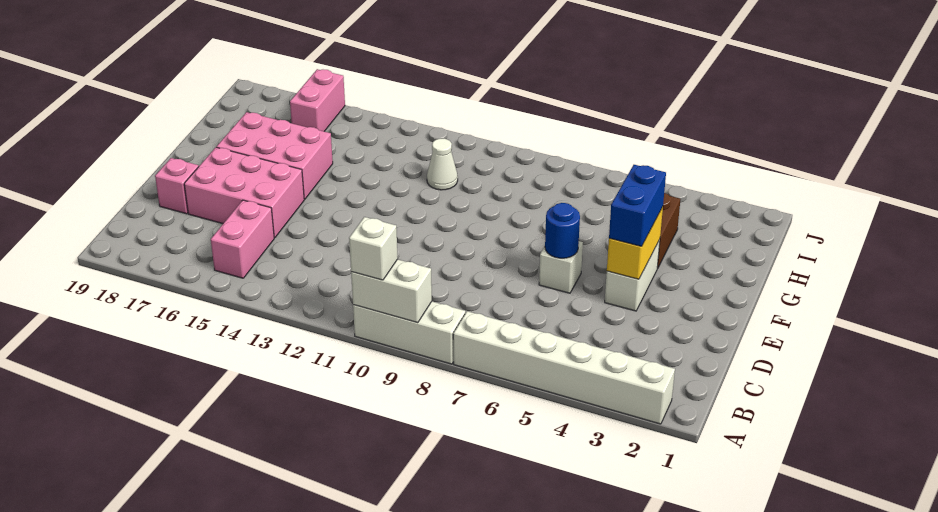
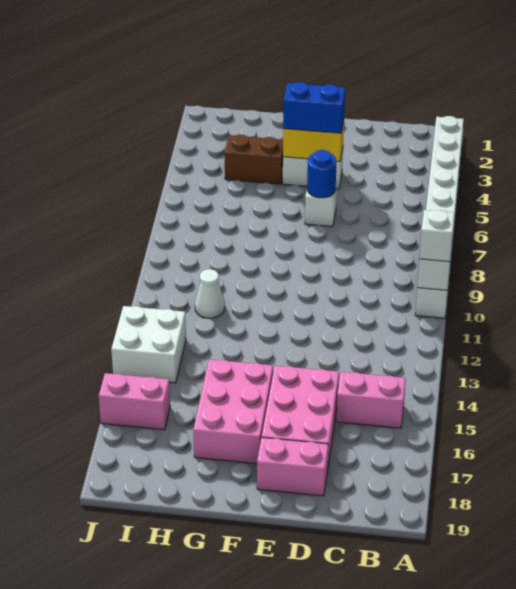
pink 1x1 brick [155,158,199,214] -> pink 1x2 brick [257,437,328,496]
none -> white 2x2 brick [111,306,186,383]

